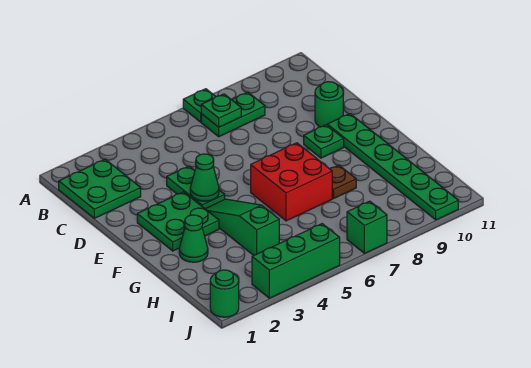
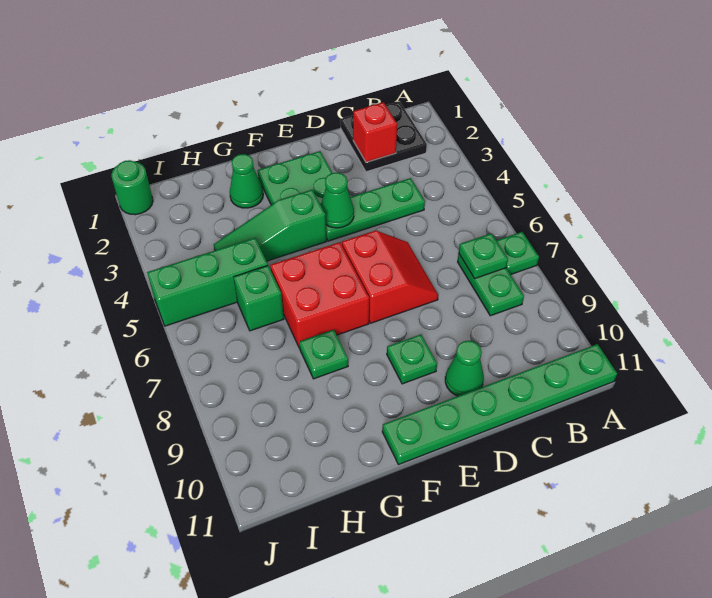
green 2x2 plate [59,159,141,218] -> black 2x2 plate [340,102,427,172]
none -> red 1x1 brick [353,102,397,162]
green 1x2 plate [167,166,225,209] -> green 1x3 plate [326,178,425,241]
none -> red 2x2 slope [342,230,438,323]
green 1x1 round brick [315,82,343,127] -> green 1x1 cone [445,341,484,396]
green 1x6 plate [327,114,458,220] -> green 1x6 plate moved to [382,344,617,465]
green 1x3 slope [206,199,279,256] -> green 1x3 slope turned to [214,190,326,261]
brown 1x1 plate [330,165,356,198] -> green 1x1 plate [299,330,348,379]
green 1x3 brick [252,224,340,298] -> green 1x3 brick turned to [147,238,268,326]
green 1x1 brick [347,201,387,254] -> green 1x1 brick moved to [234,266,284,331]

